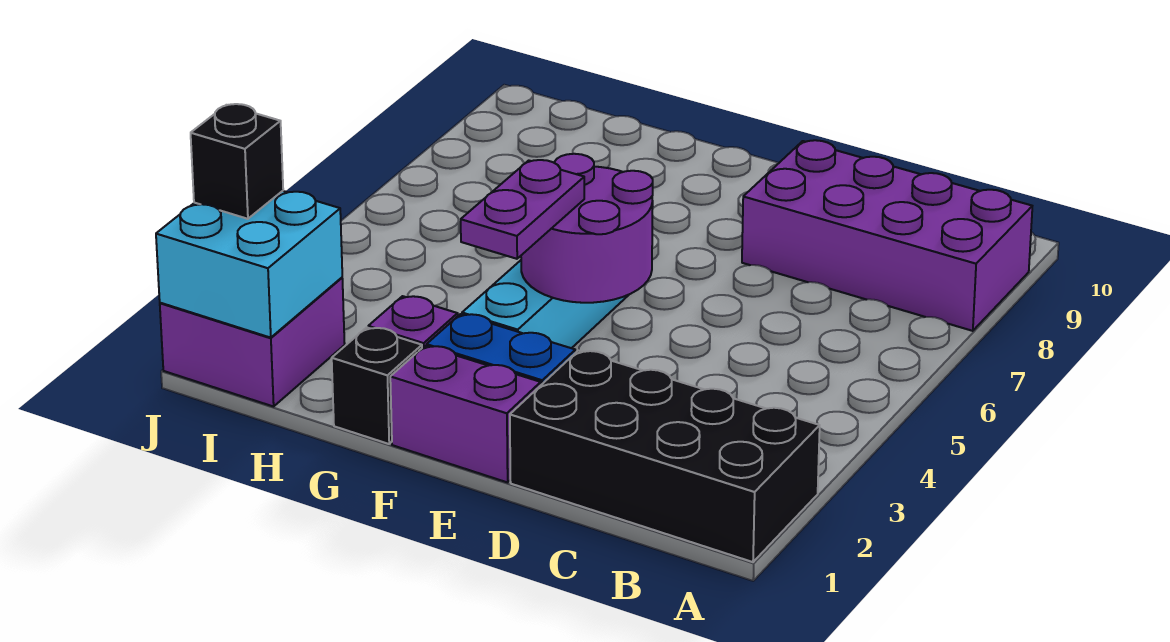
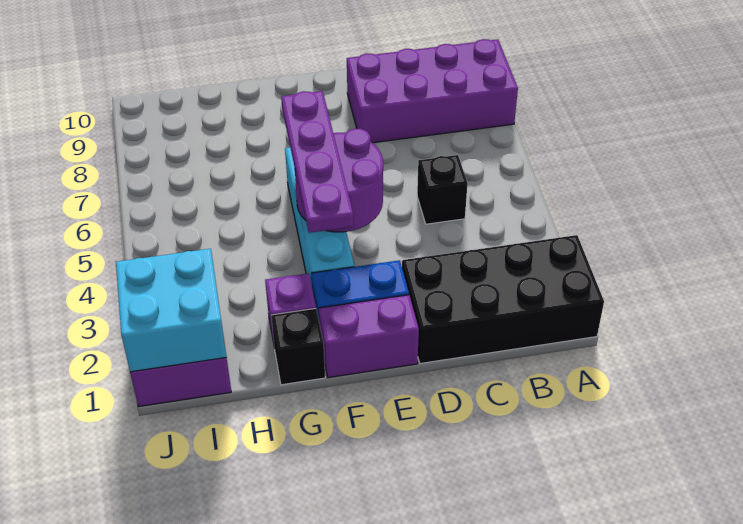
purple 1x2 plate [461,160,584,259] -> purple 1x4 plate [281,91,354,233]
black 1x1 brick [191,104,283,219] -> black 1x1 brick moved to [417,155,468,224]

